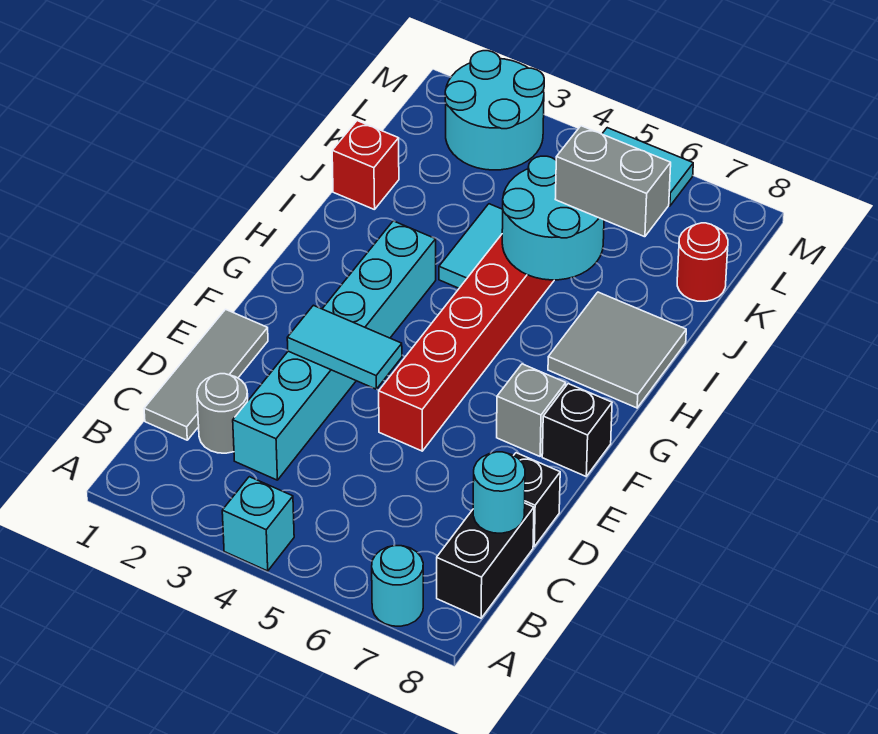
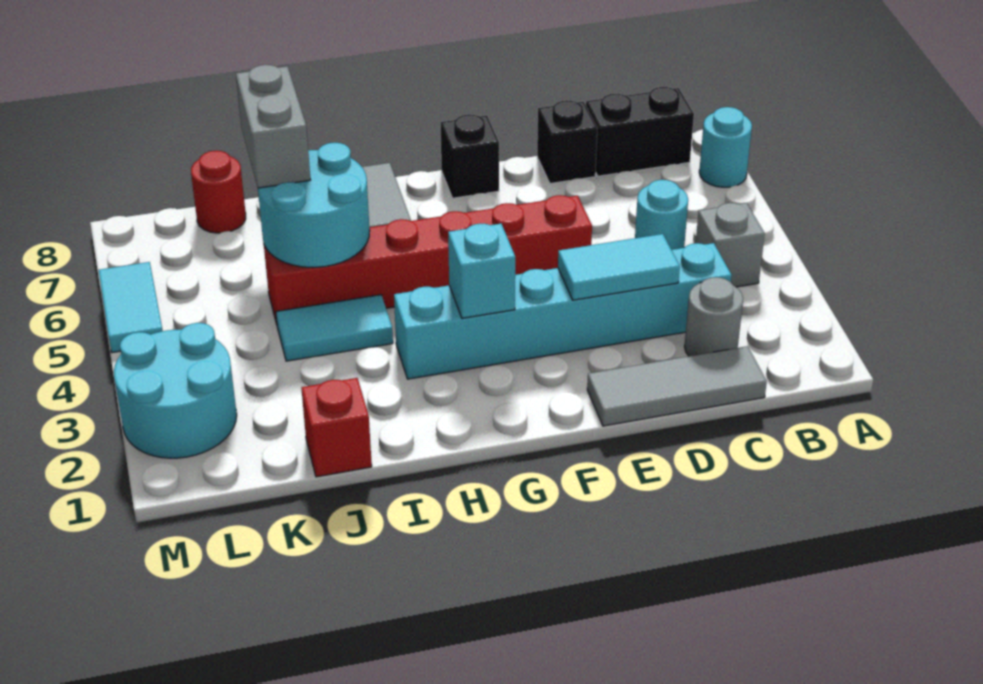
cyan 1x1 brick [222,477,294,571] -> cyan 1x1 brick moved to [448,224,515,318]
cyan 1x1 round brick [473,452,525,533] -> cyan 1x1 round brick moved to [635,180,688,250]
cyan 1x2 tile [287,305,402,389] -> cyan 1x2 tile turned to [558,234,680,300]
grey 1x1 brick [497,364,566,456] -> grey 1x1 brick moved to [696,203,765,287]

